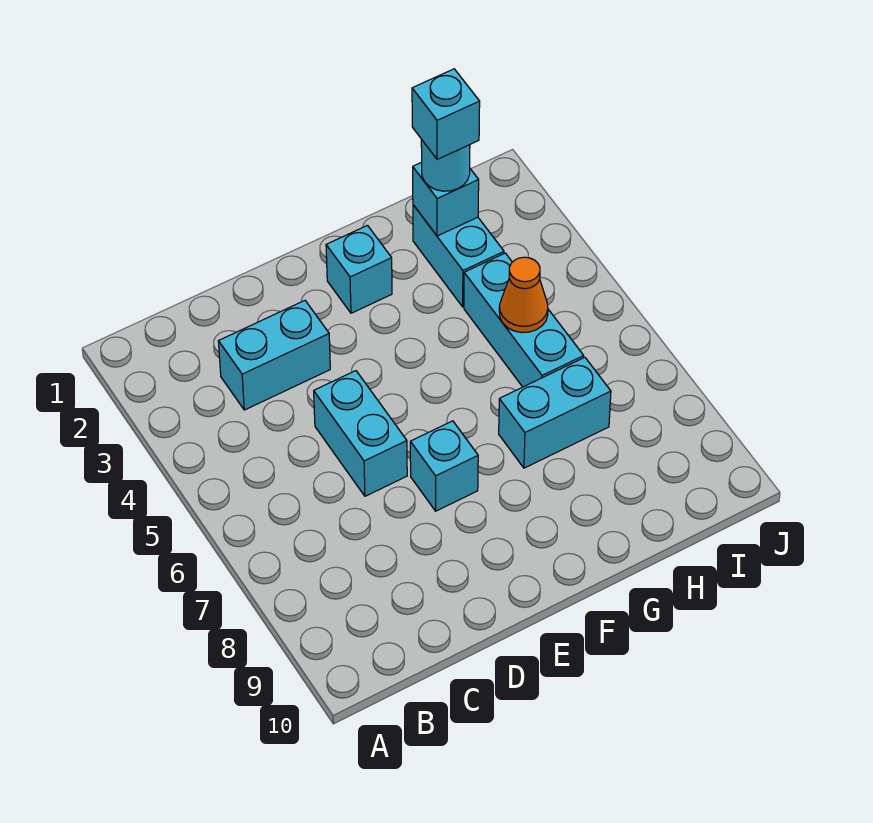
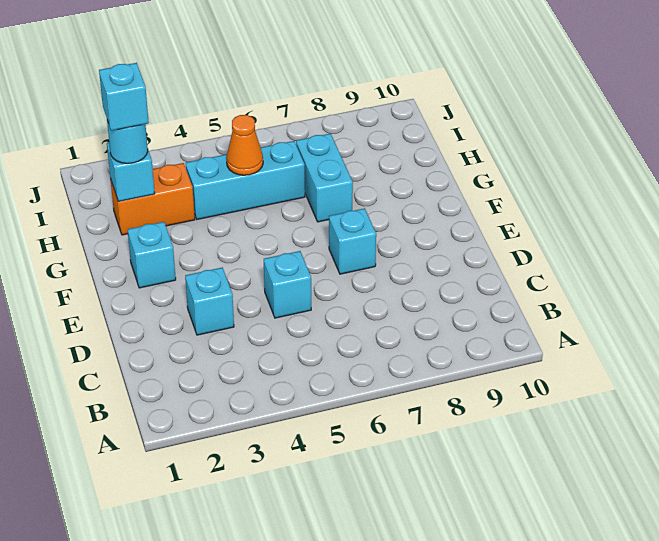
cyan 1x2 brick [218,301,330,410] -> cyan 1x1 brick [185,268,234,335]
cyan 1x2 brick [314,371,407,496] -> cyan 1x1 brick [264,251,311,318]
cyan 1x2 brick [413,205,504,307] -> orange 1x2 brick [110,163,195,235]

